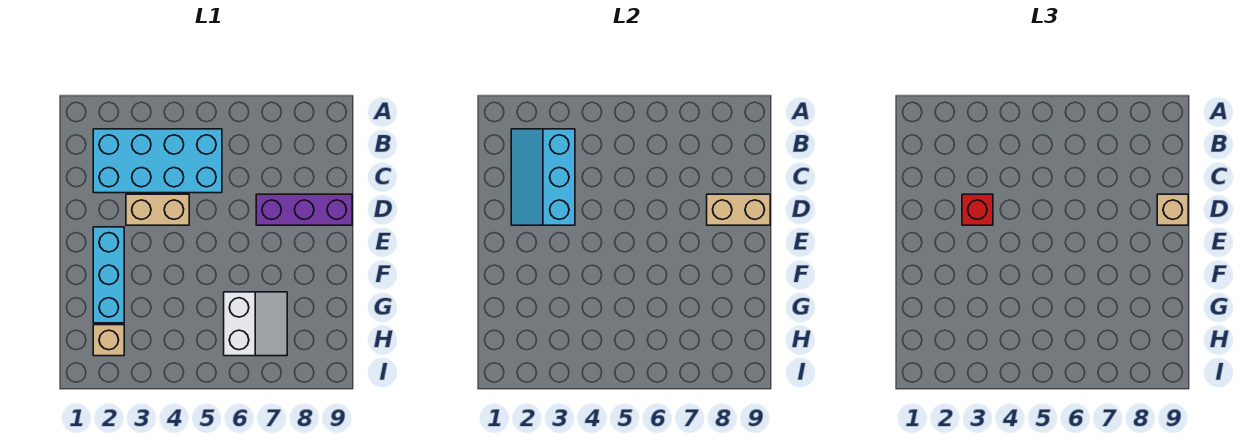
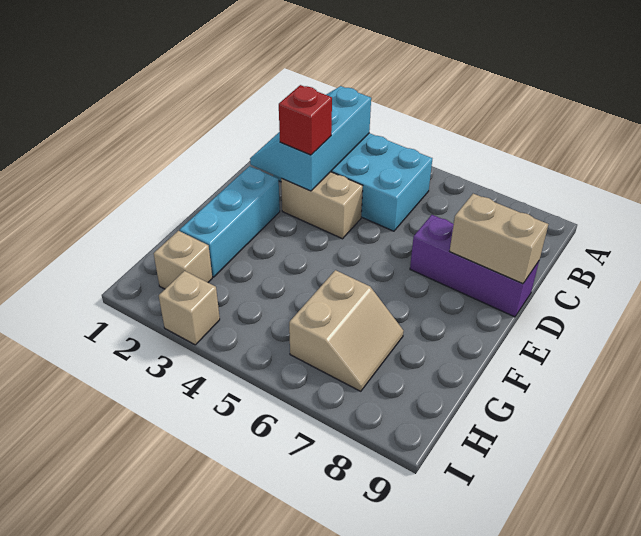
tan 1x1 brick [1157,194,1188,225] -> tan 1x1 brick moved to [159,271,220,345]
white 2x2 slope [224,292,287,356] -> tan 2x2 slope [289,270,404,391]

